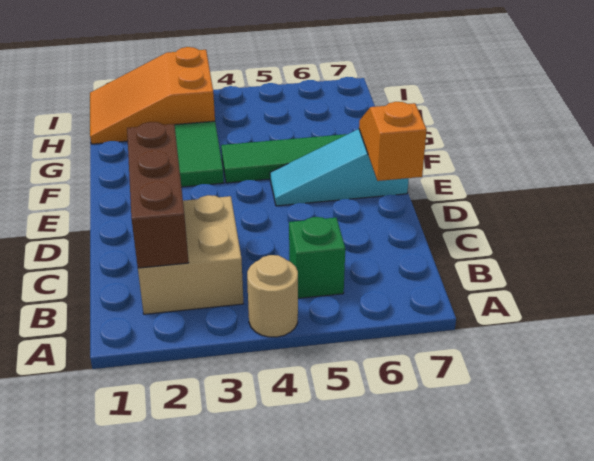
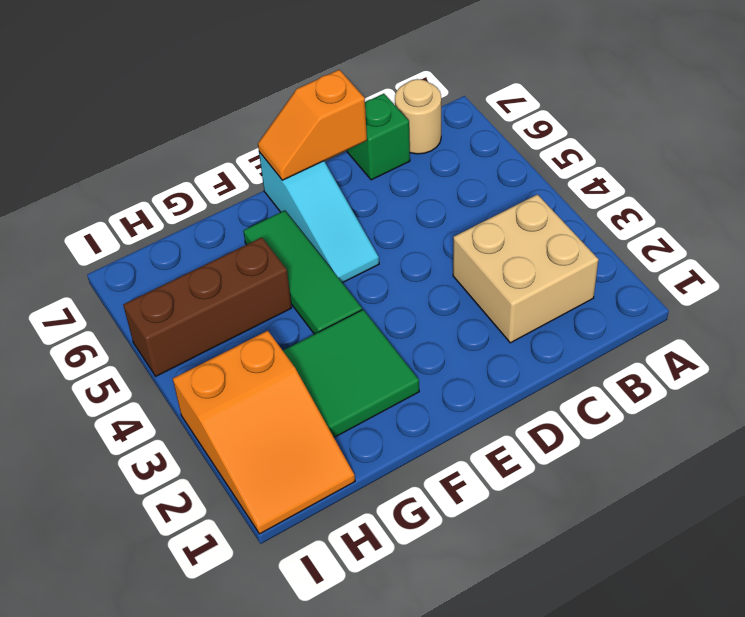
tan 1x1 round brick [247,255,298,337] -> tan 1x1 round brick moved to [395,79,441,154]
brown 1x3 brick [127,122,189,268] -> brown 1x3 brick moved to [123,237,292,376]
green 1x1 brick [289,217,345,298] -> green 1x1 brick moved to [347,94,410,180]

